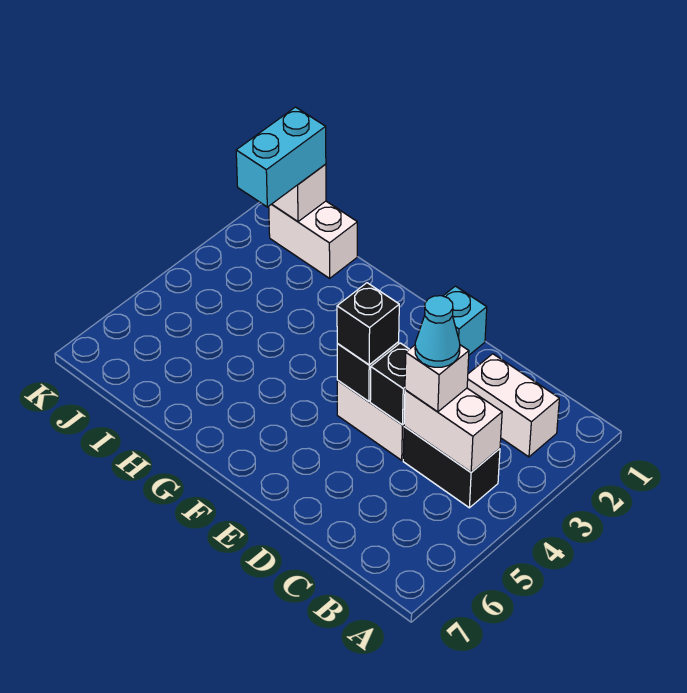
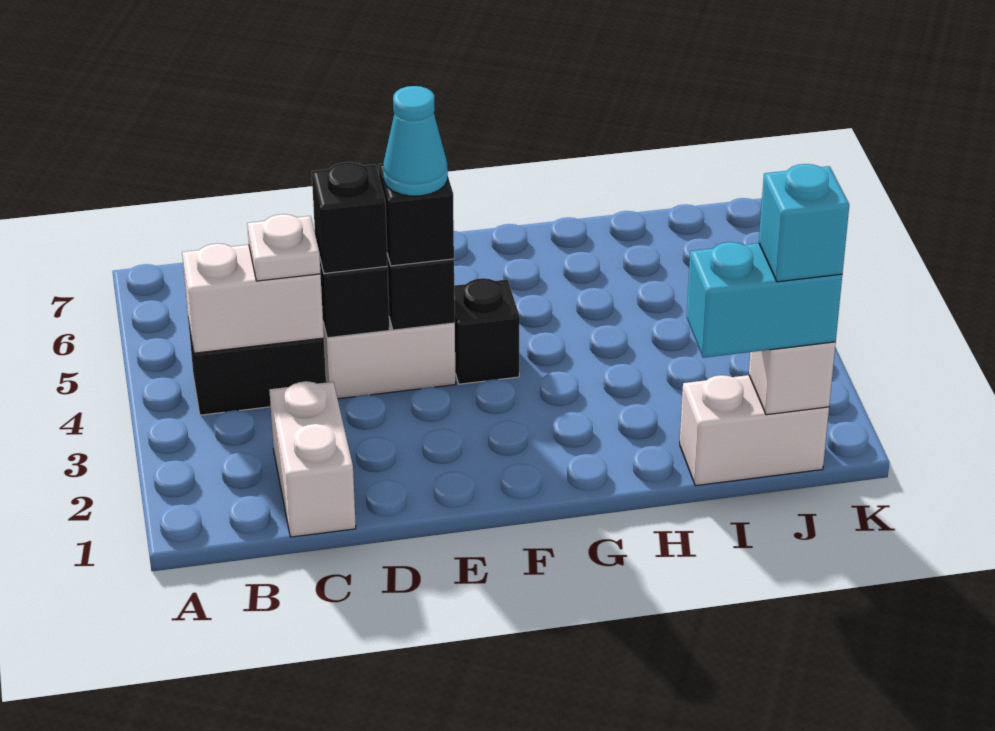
white 1x2 brick [467,354,559,457] -> white 1x2 brick turned to [269,381,356,537]
white 1x1 brick [405,345,469,412] -> white 1x1 plate [247,214,321,281]
cyan 1x1 cone [415,296,460,367] -> cyan 1x1 cone moved to [383,86,448,196]
none -> black 1x1 brick [312,162,387,273]
cyan 1x1 brick [444,286,487,355] -> cyan 1x1 brick moved to [759,164,849,282]
none -> black 1x1 brick [454,278,520,384]
cyan 1x2 brick [236,107,326,207] -> cyan 1x2 brick turned to [687,242,842,358]

